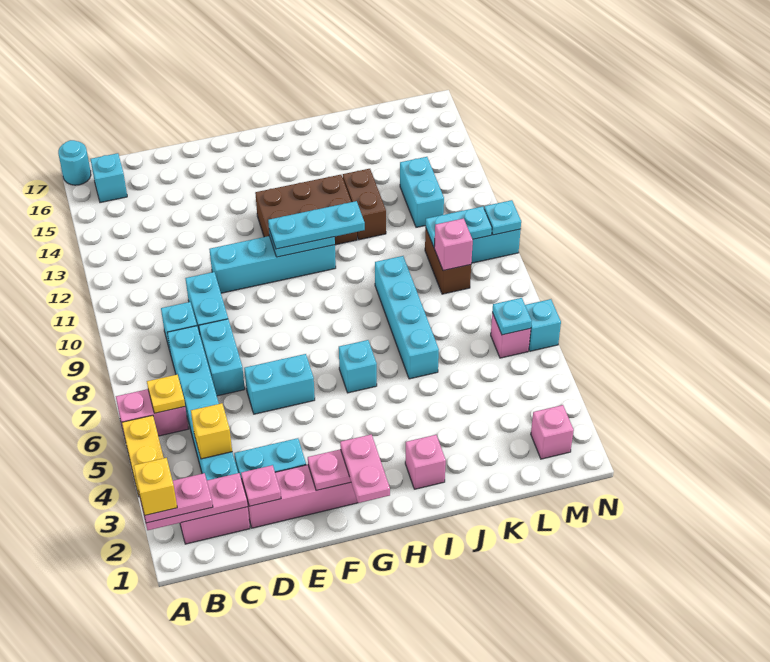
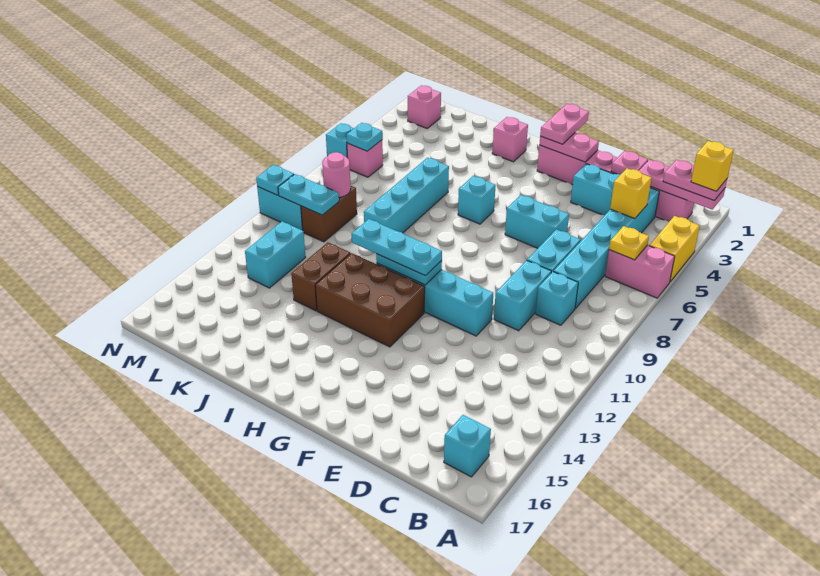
cyan 1x1 round brick [58,140,91,185] -> none
pink 1x1 brick [434,218,473,271] -> pink 1x1 round brick [322,152,351,197]

